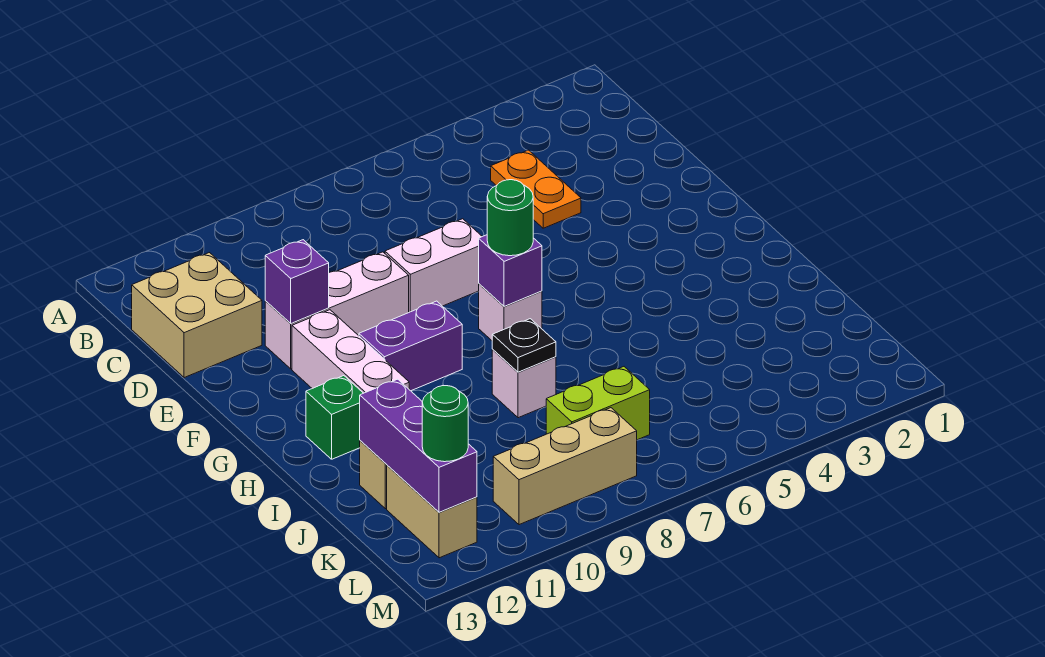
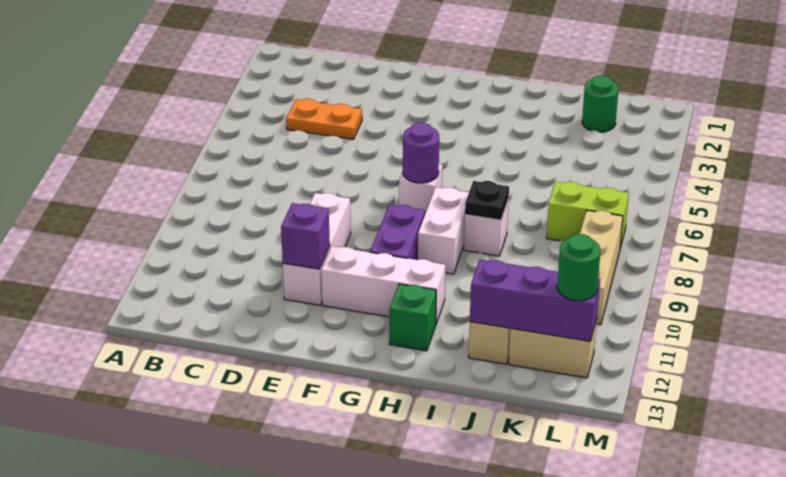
tan 2x2 brick [132,253,262,378] -> none
white 1x2 brick [385,219,482,312] -> white 1x2 brick moved to [418,187,469,274]
purple 1x1 brick [479,235,542,306] -> purple 1x1 round brick [403,123,439,183]
green 1x1 round brick [487,180,533,256] -> green 1x1 round brick moved to [582,76,618,132]
lime 1x2 brick [546,367,650,440] -> lime 1x2 brick turned to [546,182,629,248]

